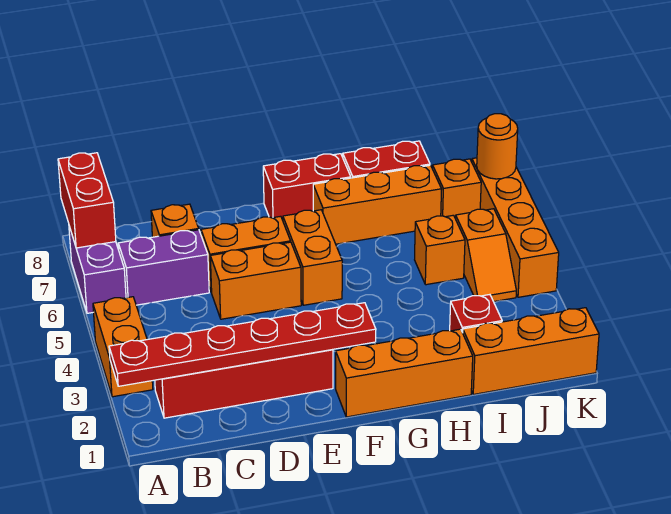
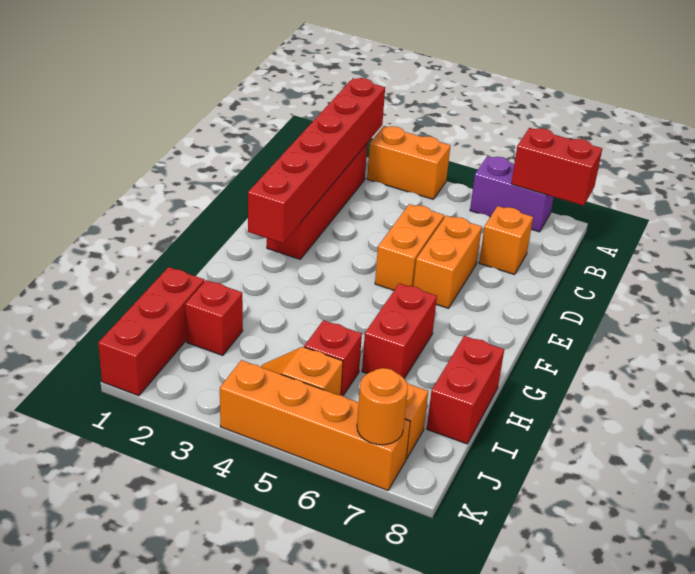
red 1x6 plate [109,303,376,386] -> red 1x6 brick [248,78,385,243]
purple 1x2 brick [118,230,209,305] -> none
orange 1x3 brick [336,329,473,417] -> none
orange 1x2 brick [283,210,342,305] -> none
red 1x2 brick [263,154,351,220] -> red 1x2 brick moved to [362,283,437,379]
orange 1x3 brick [313,165,442,244] -> none
orange 1x3 brick [463,308,599,394] -> red 1x3 brick [98,267,204,396]
orange 1x1 brick [415,215,465,285] -> red 1x1 brick [304,320,362,396]

